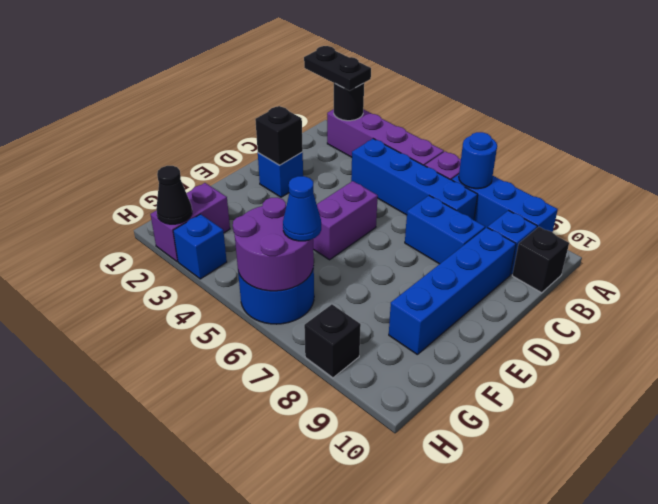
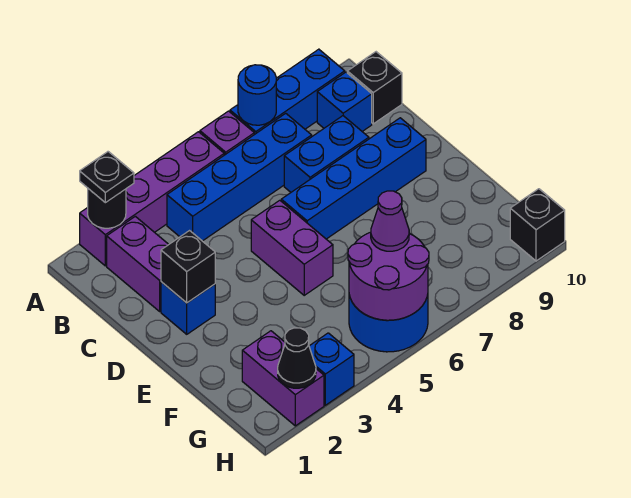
black 1x2 plate [304,46,371,91] -> black 1x1 plate [80,152,134,203]
none -> purple 1x2 brick [107,216,169,311]
blue 1x4 brick [389,227,516,354] -> blue 1x4 brick turned to [281,118,426,239]
blue 1x1 cone [283,176,321,241] -> purple 1x1 cone [371,191,409,251]
black 1x1 brick [304,304,361,378] -> black 1x1 brick moved to [510,189,565,261]

